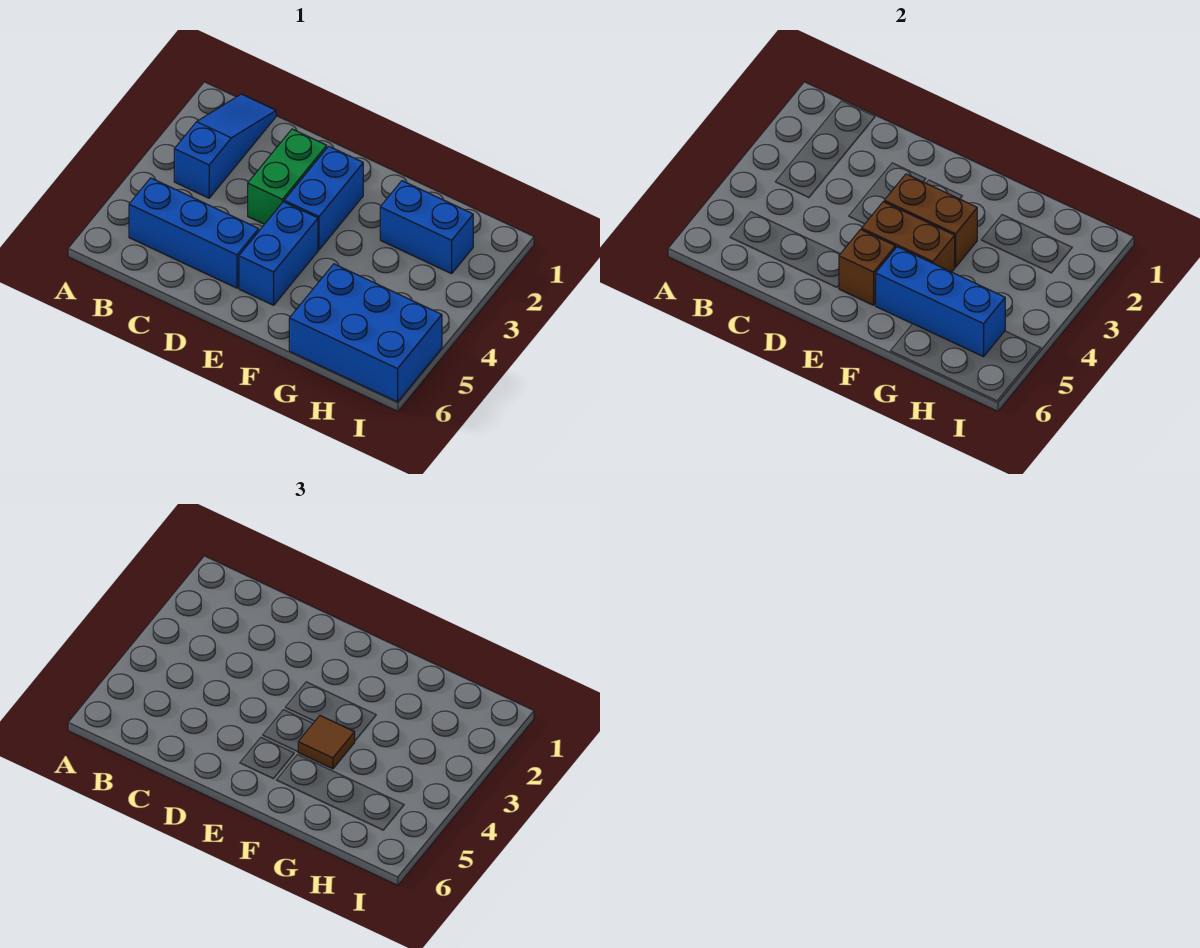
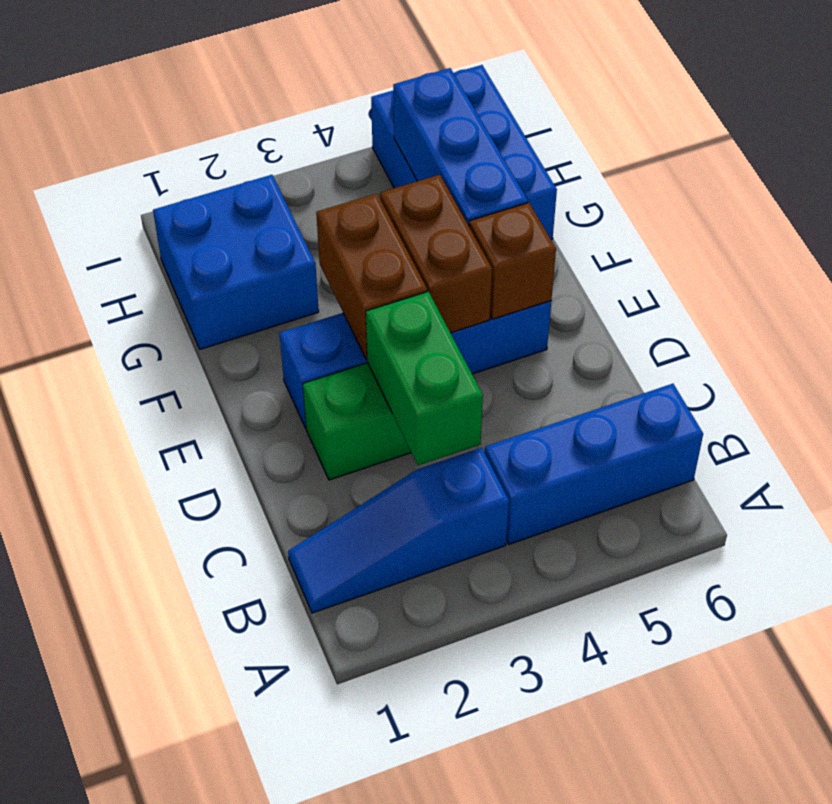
blue 1x3 brick [129,178,259,288] -> blue 1x3 brick turned to [485,384,703,544]
none -> green 1x2 brick [366,292,483,465]
brown 1x1 tile [298,716,355,769] -> none
blue 1x2 brick [380,181,473,274] -> blue 2x2 brick [153,175,319,349]

